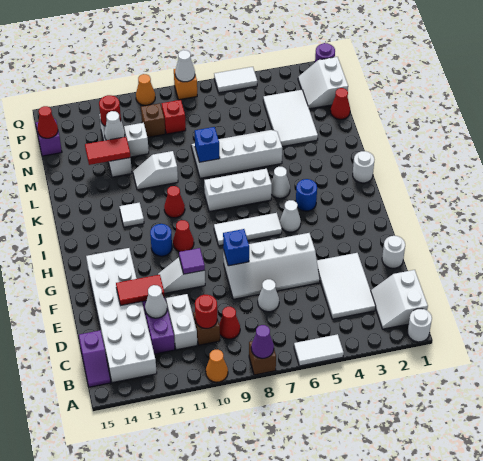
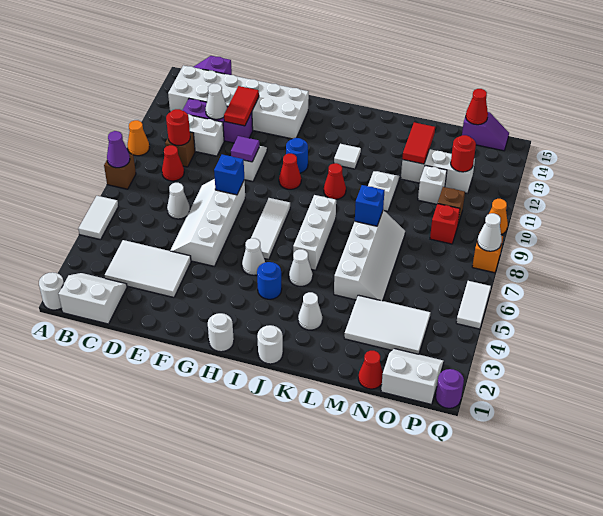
white 1x1 round brick [382,236,405,268] -> white 1x1 round brick moved to [208,313,234,352]
white 1x1 cone [104,111,125,140] -> white 1x1 cone moved to [298,292,322,330]

